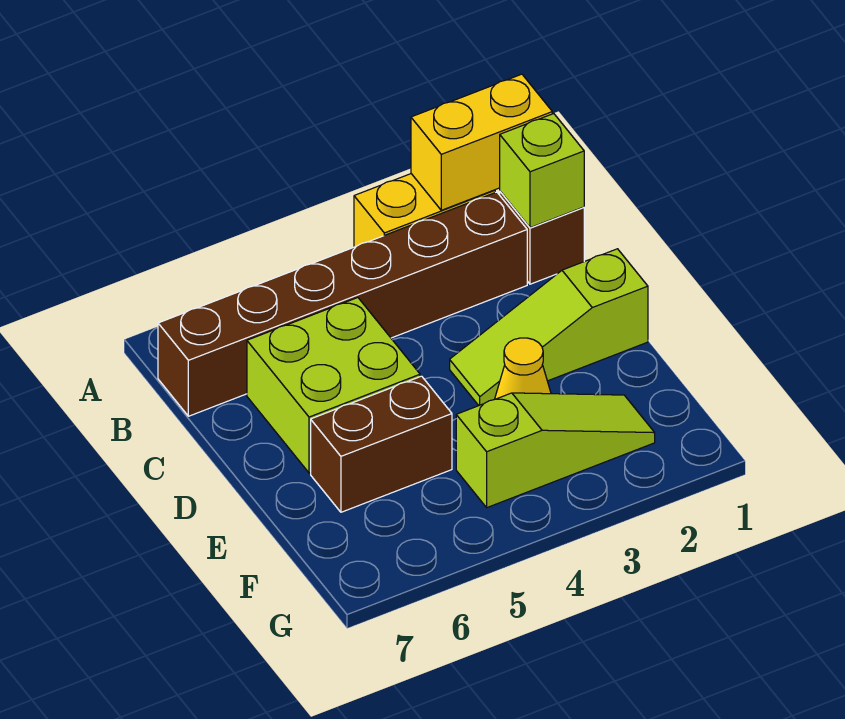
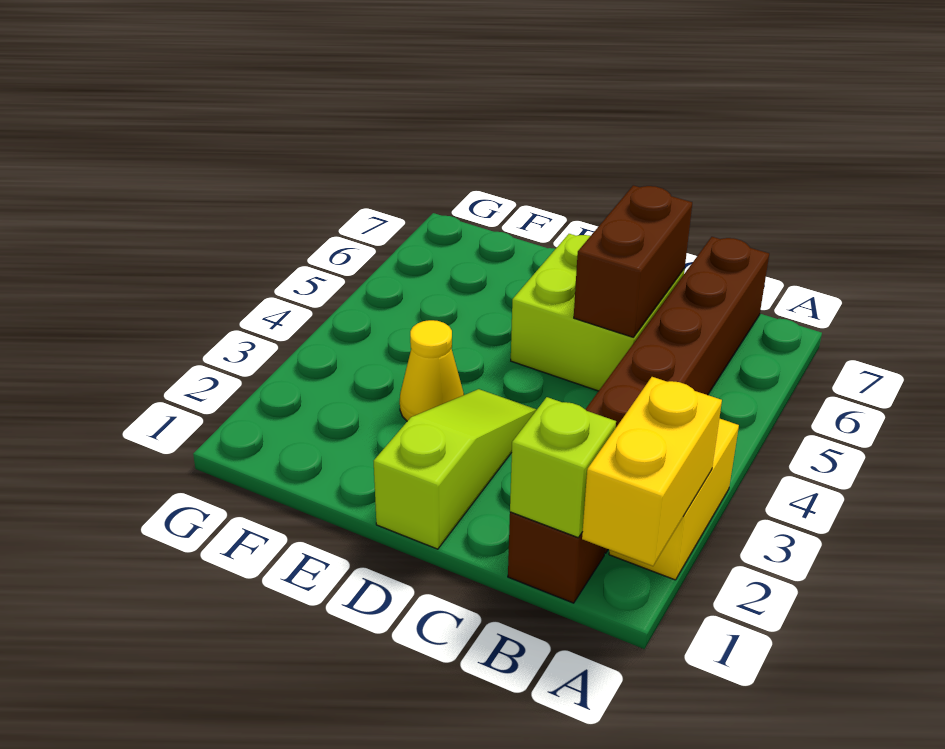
brown 1x2 brick [311,376,452,512] -> brown 1x2 brick moved to [574,185,692,337]
lime 1x3 slope [456,393,655,508] -> none

